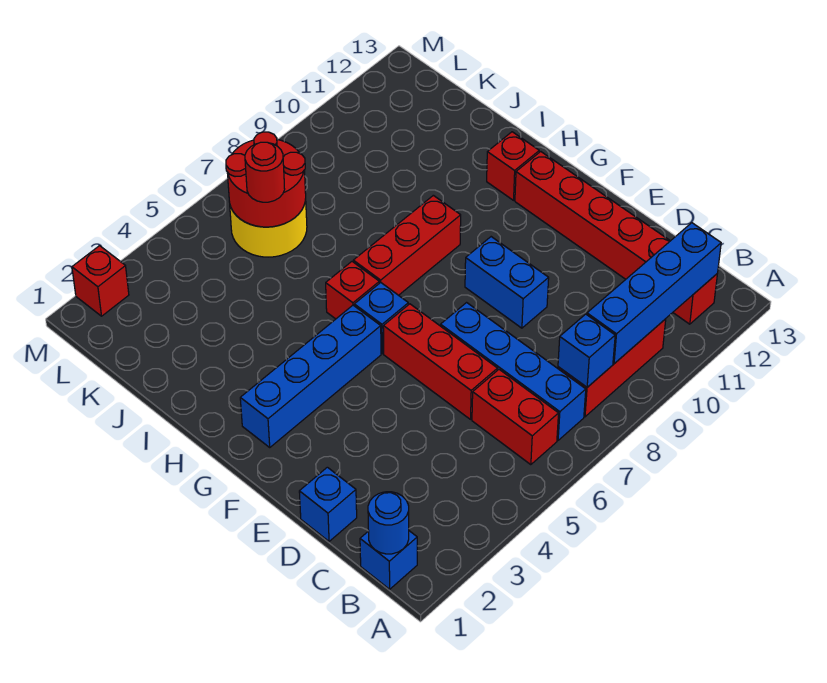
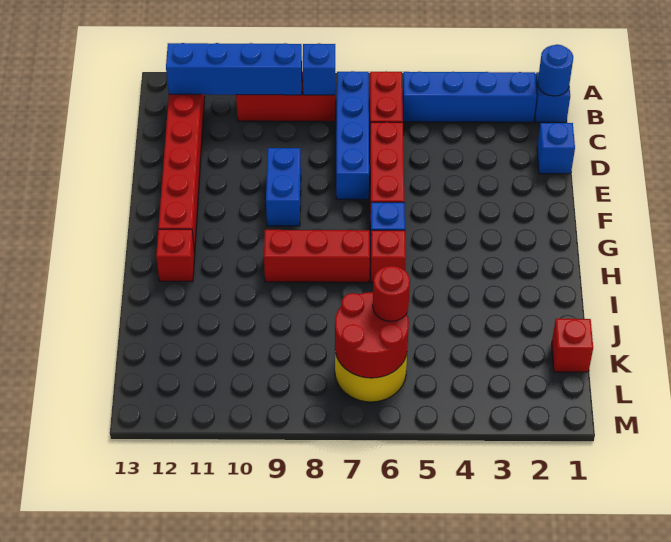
blue 1x4 brick [240,305,381,447] -> blue 1x4 brick moved to [402,72,537,122]
red 1x1 brick [72,246,129,316] -> red 1x1 brick moved to [552,319,593,372]

